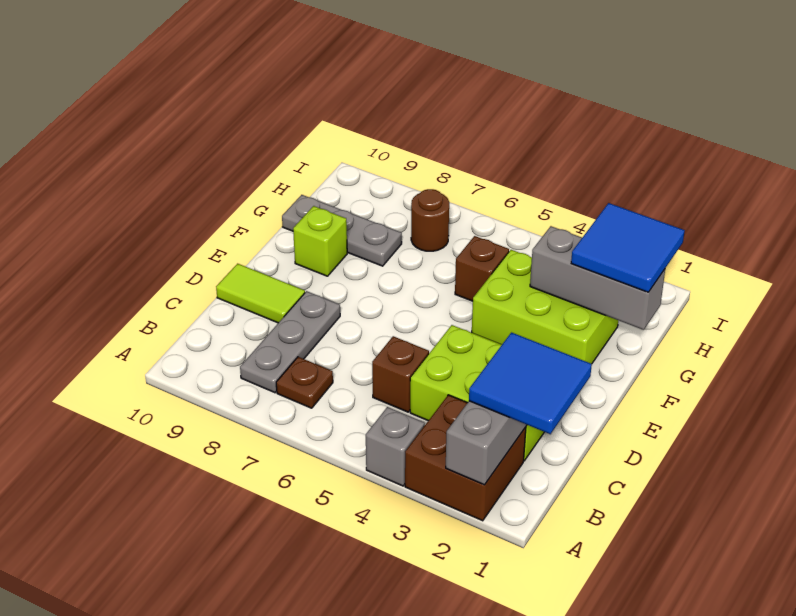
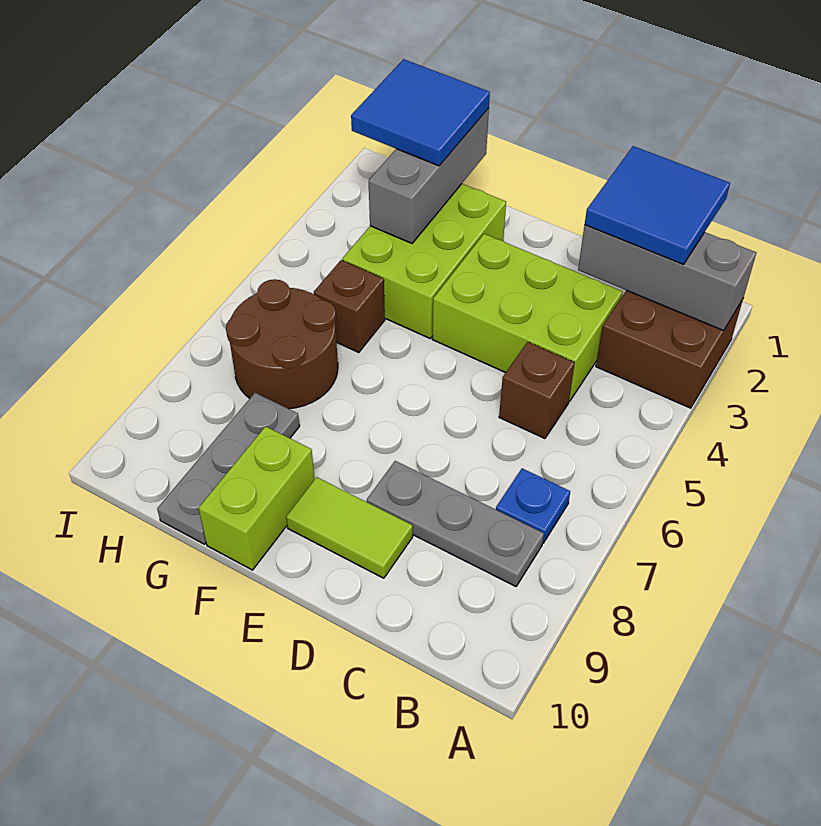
grey 1x1 brick [366,407,425,486] -> none
brown 1x1 plate [276,357,333,408] -> blue 1x1 plate [496,468,570,543]
lime 2x3 brick [410,325,544,461] -> lime 2x3 brick turned to [432,234,623,401]
lime 1x2 tile [216,264,305,323] -> lime 1x2 tile turned to [286,477,413,578]
lime 1x1 brick [293,206,347,276] -> lime 1x2 brick [199,426,315,570]
brown 1x1 round brick [411,189,449,251] -> brown 2x2 round brick [226,279,338,409]

